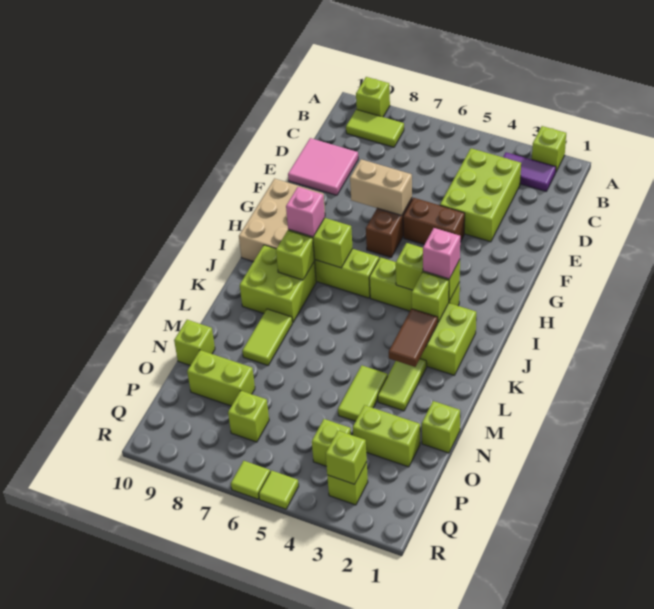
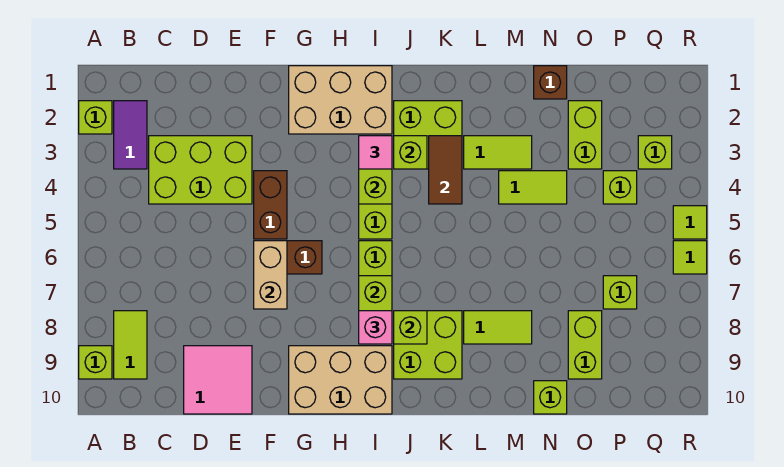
none -> tan 2x3 brick [289,66,392,134]
pink 1x1 brick [423,228,460,279] -> pink 1x1 tile [359,136,392,169]
brown 1x2 tile [389,309,438,367] -> brown 1x2 tile turned to [429,136,462,204]
lime 1x1 brick [422,401,460,453] -> brown 1x1 brick [534,66,567,99]
lime 1x1 brick [326,431,367,484] -> none

